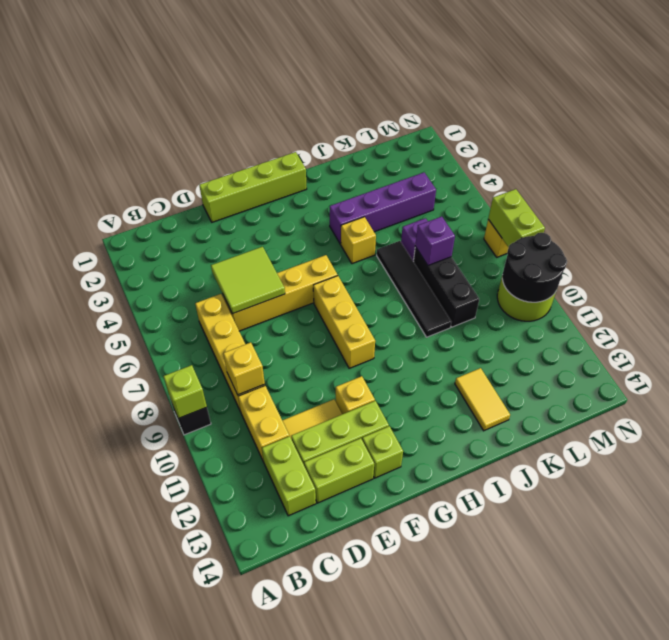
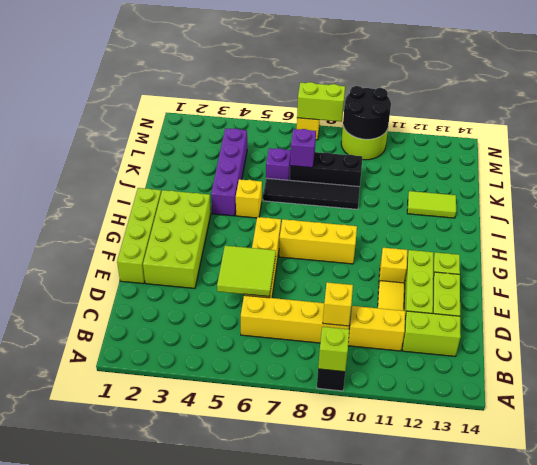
none -> lime 2x4 brick [143,190,211,289]
yellow 1x2 tile [455,368,510,431] -> lime 1x2 tile [407,191,456,218]

